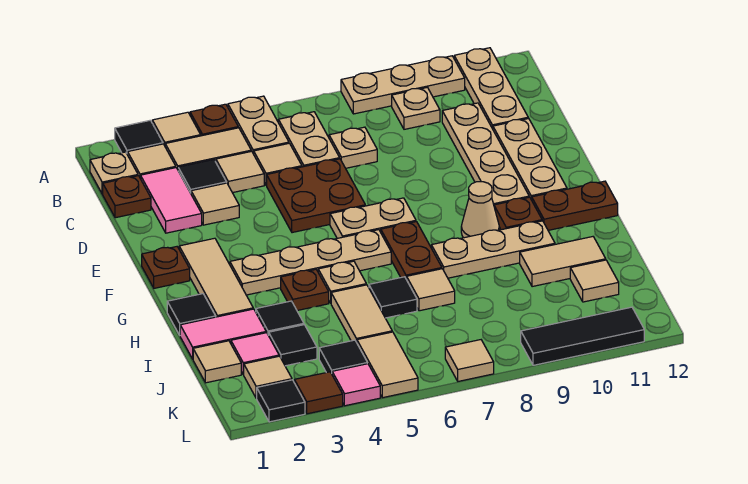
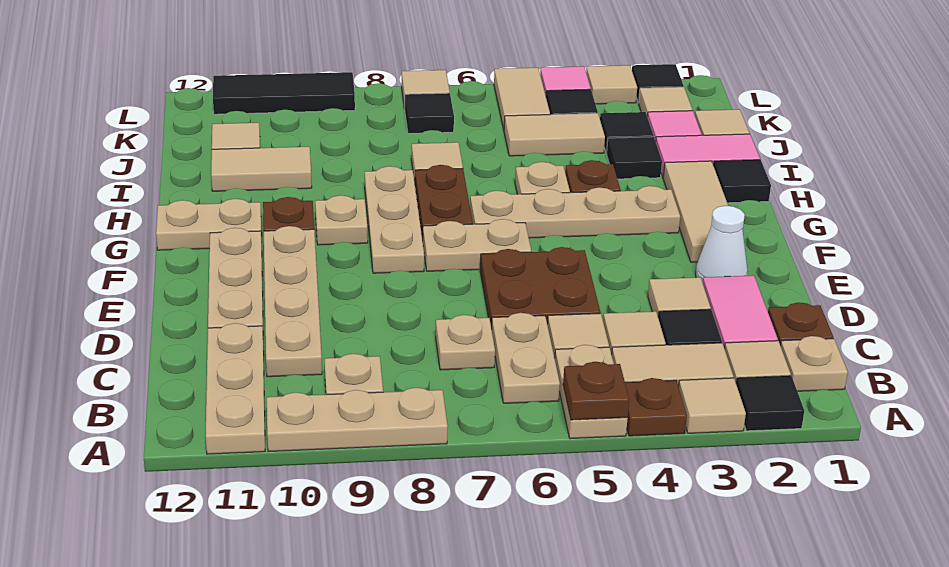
none -> white 1x1 cone [696,206,748,282]
brown 1x1 plate [142,247,190,288] -> brown 1x1 plate moved to [563,362,629,420]
tan 1x1 cone [461,182,499,238] -> tan 1x1 plate [315,195,368,245]
brown 1x2 plate [532,181,618,230] -> tan 1x2 plate [156,199,262,250]
tan 1x3 plate [431,221,555,278] -> tan 1x3 plate turned to [365,166,424,273]
tan 1x2 tile [331,285,392,342] -> tan 1x2 tile turned to [504,113,605,156]
black 1x1 tile [369,277,417,318] -> black 1x1 tile moved to [405,93,454,133]
brown 1x1 tile [294,372,343,414] -> tan 1x1 tile [586,65,637,104]

